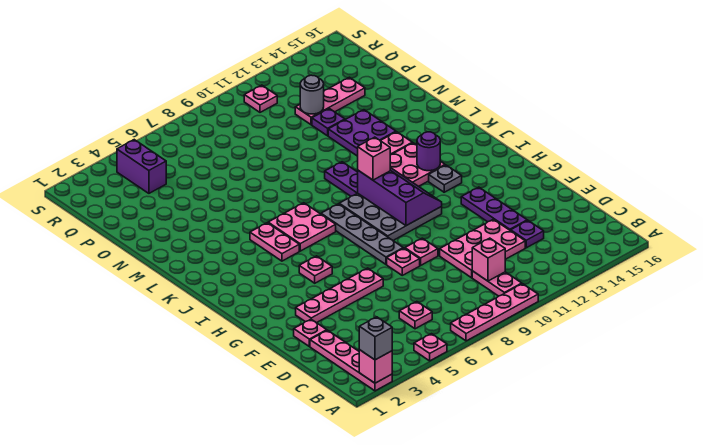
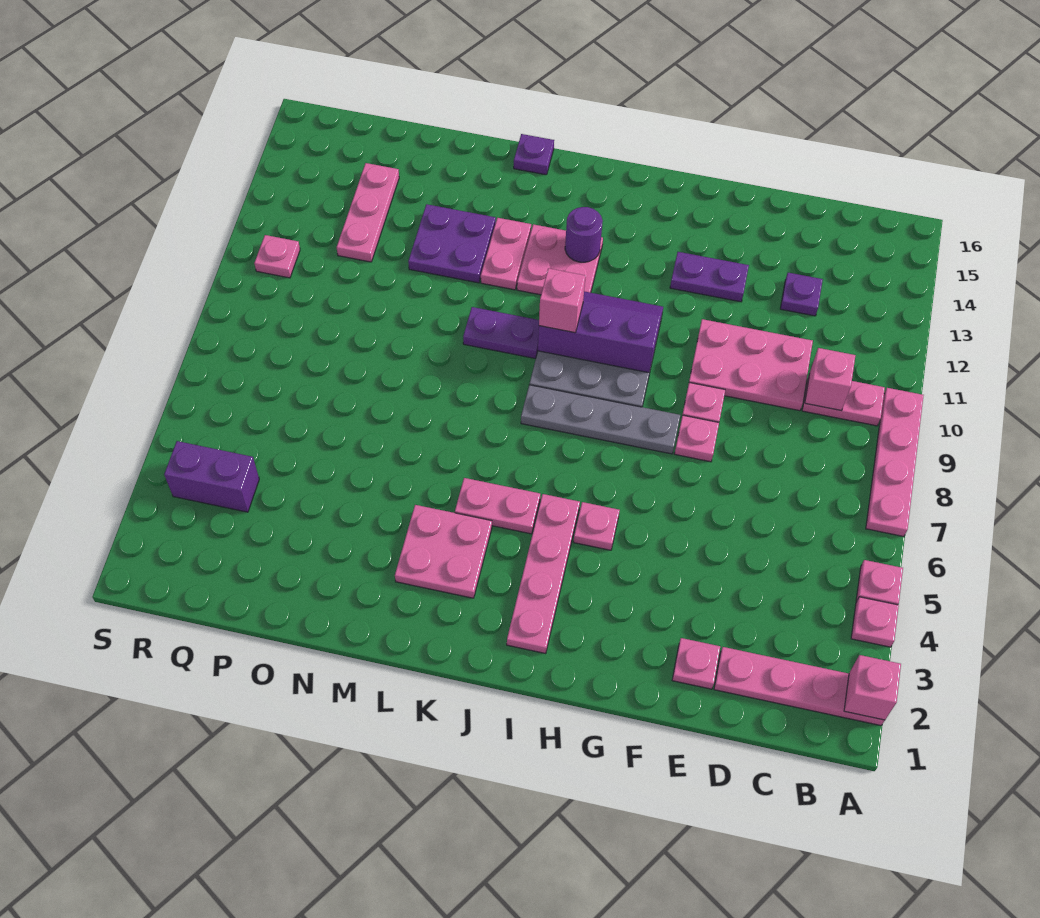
grey 1x1 brick [359,317,392,360] -> none
pink 1x1 plate [399,302,432,329] -> pink 1x1 plate moved to [851,597,899,647]
pink 2x3 plate [440,219,525,278] -> pink 2x3 plate turned to [689,319,813,411]
purple 1x3 plate [461,187,527,231] -> purple 1x2 plate [670,252,749,302]
pink 1x4 plate [296,268,383,323] -> pink 1x4 plate moved to [507,494,580,654]
grey 1x1 plate [429,165,462,192] -> none
pink 2x2 plate [268,203,336,251] -> pink 2x2 plate moved to [395,505,492,598]
purple 1x1 plate [312,109,345,136] -> purple 1x1 plate moved to [514,134,554,175]
grey 1x1 round brick [300,75,324,114] -> none

